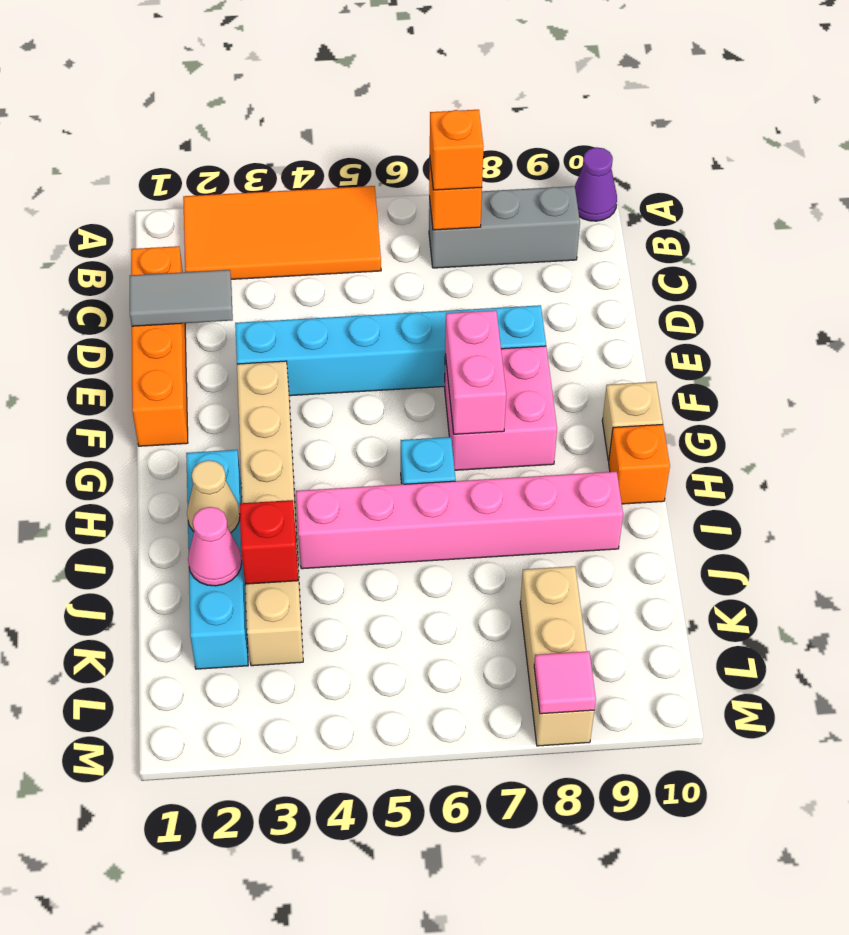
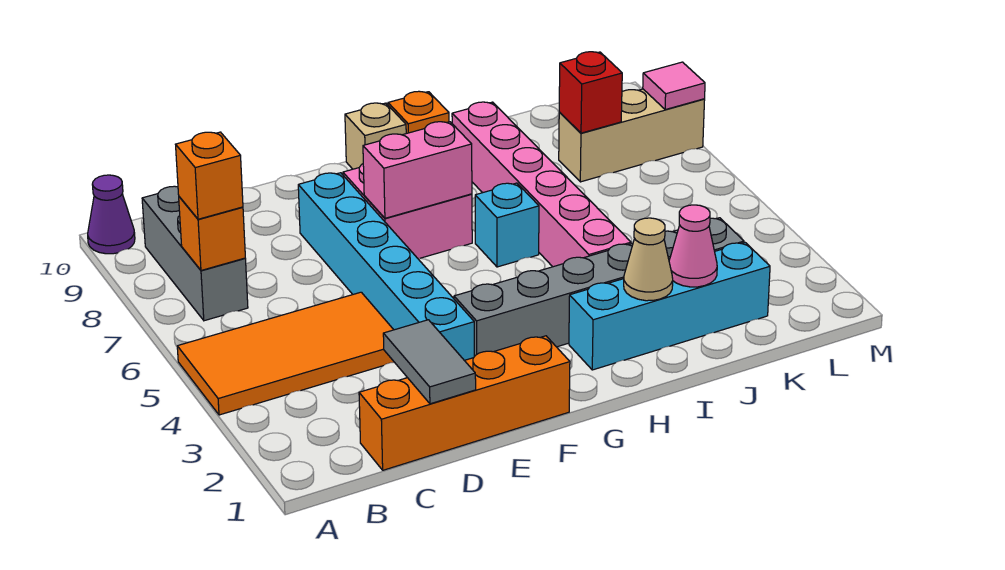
orange 2x4 tile [183,186,381,279] -> orange 2x4 tile turned to [177,292,394,415]
tan 1x6 brick [237,361,303,666] -> grey 1x6 brick [454,218,744,357]
red 1x1 brick [239,500,298,584] -> red 1x1 brick moved to [559,52,622,133]

